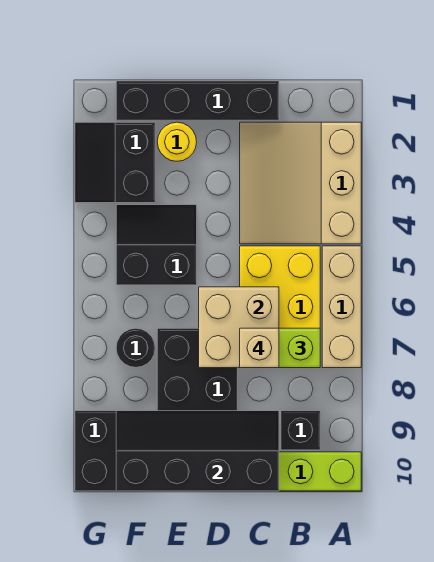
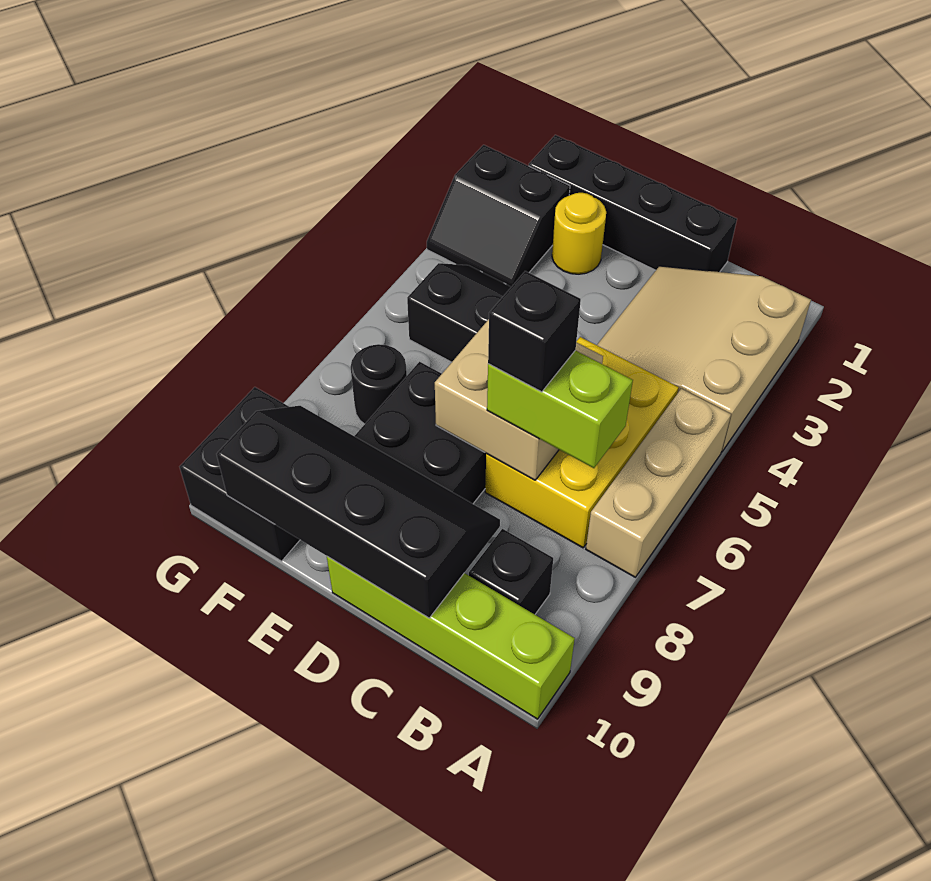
tan 1x1 brick [240,328,279,368] -> black 1x1 brick [488,271,581,392]
black 2x2 slope [75,122,155,203] -> black 2x2 slope turned to [427,145,570,287]

